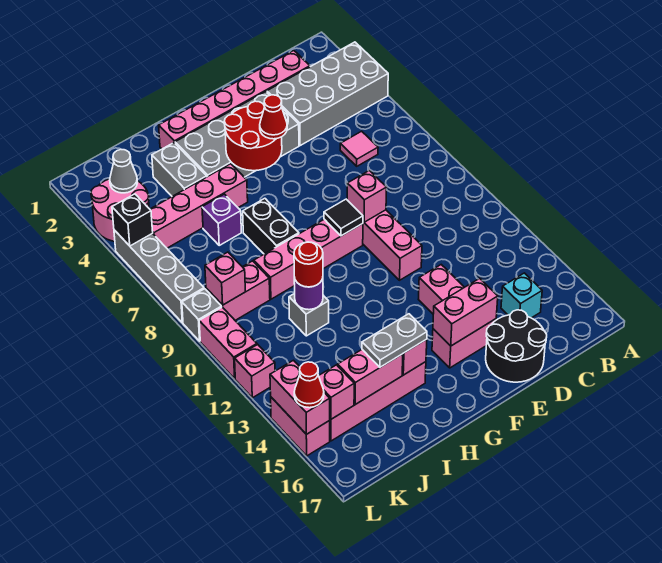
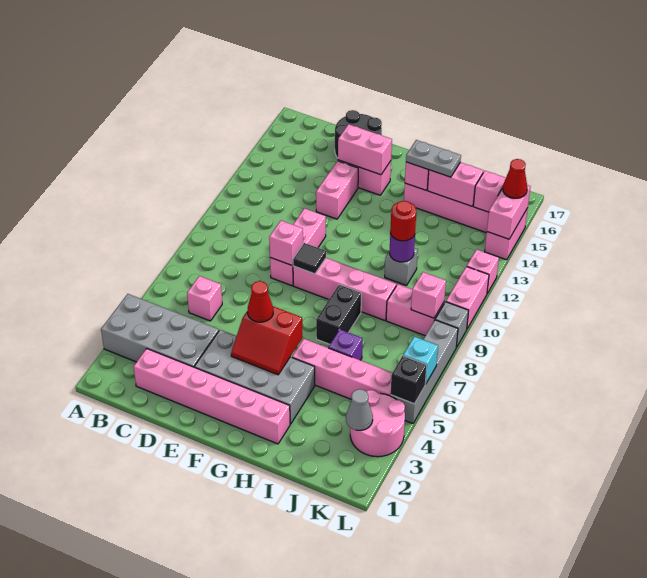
pink 1x1 tile [340,131,378,166] -> pink 1x1 brick [187,276,222,321]
cyan 1x1 brick [501,273,542,318] -> cyan 1x1 brick moved to [403,337,438,384]
red 2x2 round brick [224,101,282,171] -> red 2x2 slope [231,306,303,375]
grey 1x2 brick [152,143,207,196] -> none

